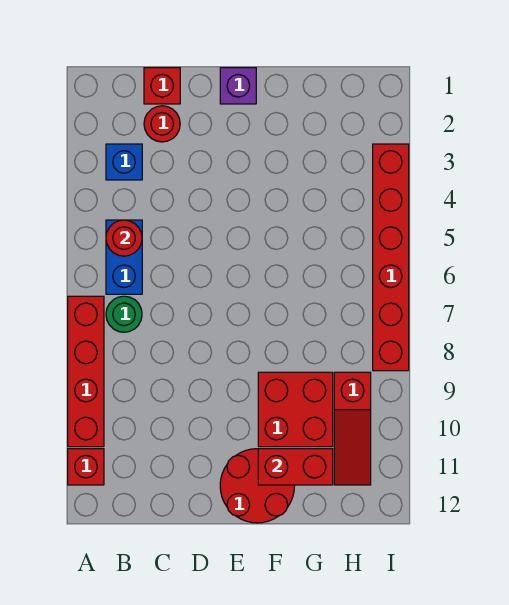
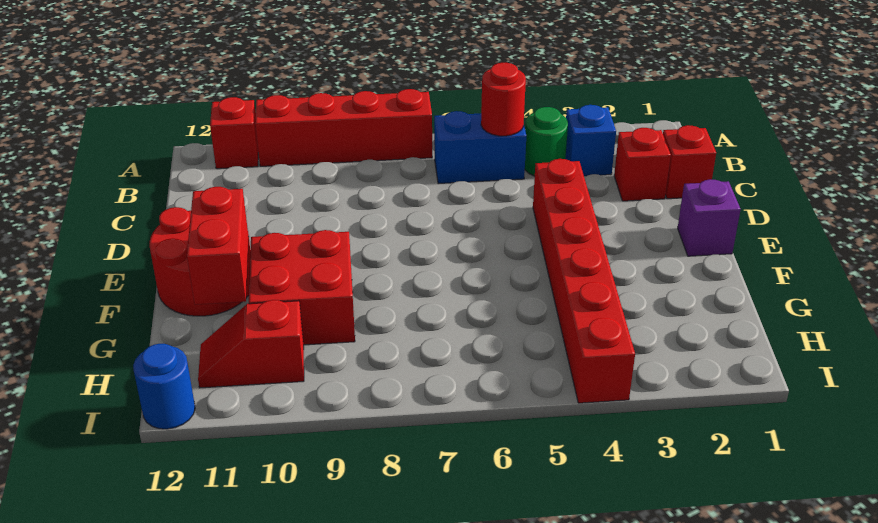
green 1x1 round brick [106,296,142,332] -> green 1x1 round brick moved to [525,107,568,176]
red 1x1 round brick [144,106,180,142] -> red 1x1 brick [614,128,671,201]
red 1x3 slope [334,372,371,485] -> red 1x2 slope [198,300,304,388]
red 1x6 brick [373,144,409,371] -> red 1x6 brick turned to [533,159,635,403]
none -> blue 1x1 round brick [133,344,195,429]

